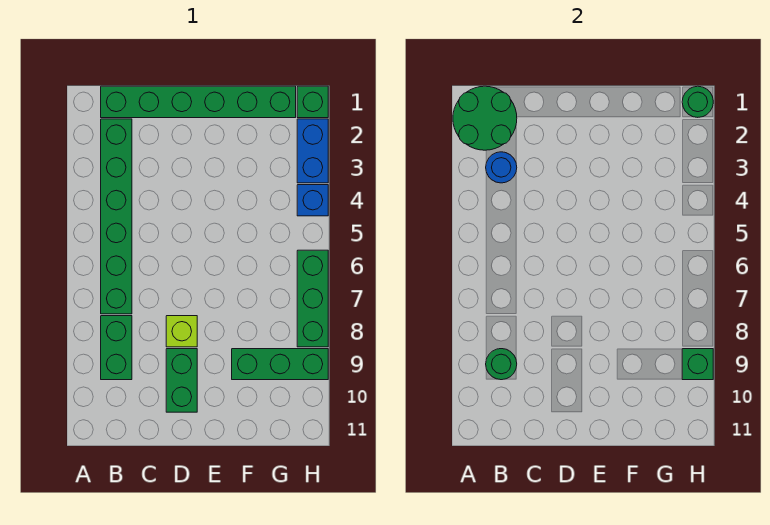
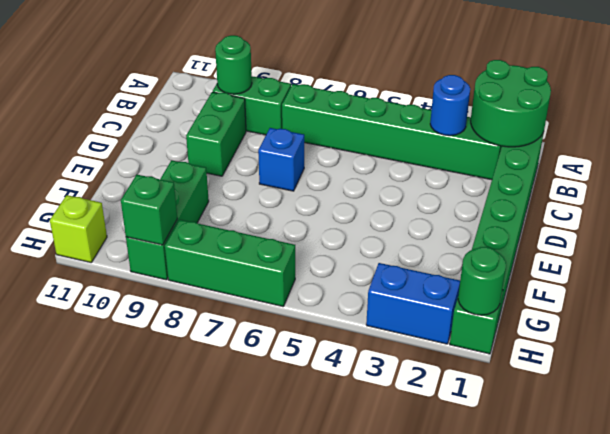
lime 1x1 brick [166,316,197,347] -> lime 1x1 brick moved to [50,195,107,263]
green 1x2 brick [166,349,197,412] -> green 1x2 brick turned to [186,92,246,176]
blue 1x1 brick [297,185,328,216] -> blue 1x1 brick moved to [258,128,304,191]

